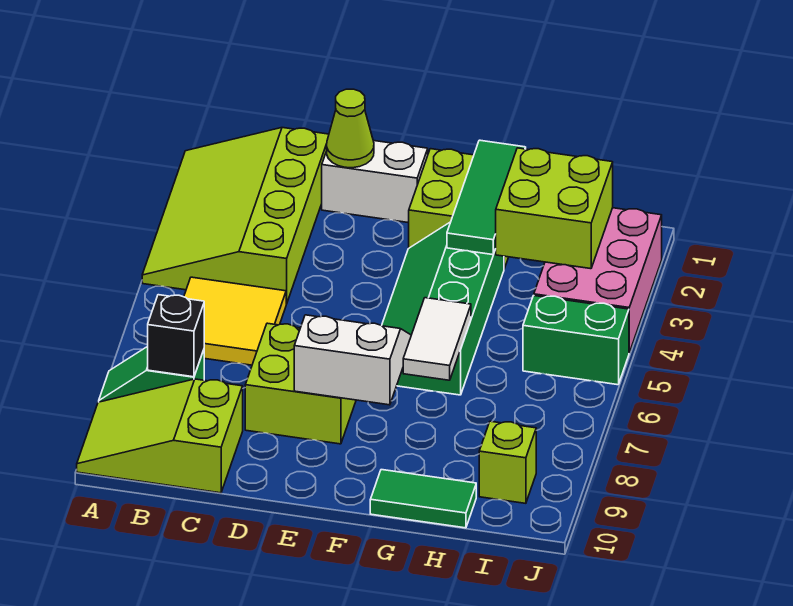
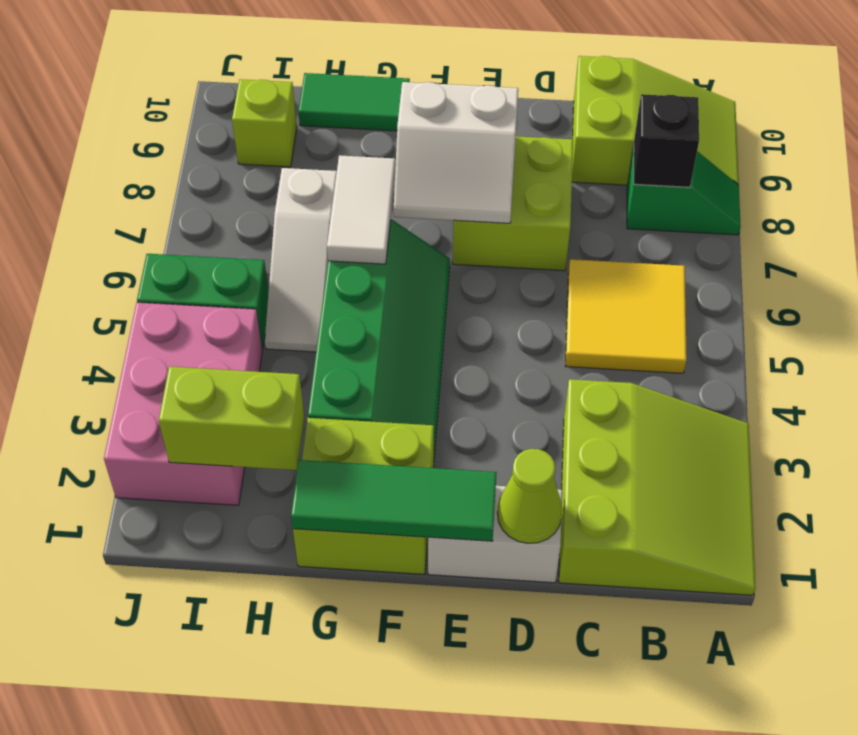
lime 3x4 slope [142,128,329,304] -> lime 3x3 slope [559,379,756,595]
green 1x3 tile [447,140,526,255] -> green 1x3 tile turned to [291,460,497,541]
lime 2x2 brick [495,148,613,269] -> lime 1x2 brick [159,366,304,470]
none -> white 1x3 slope [265,168,337,352]

